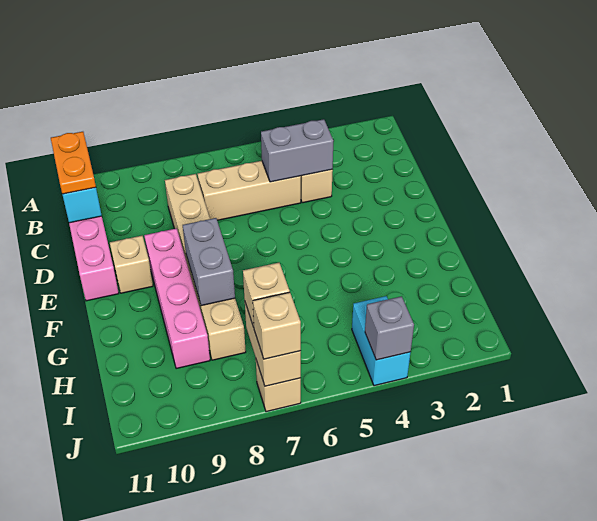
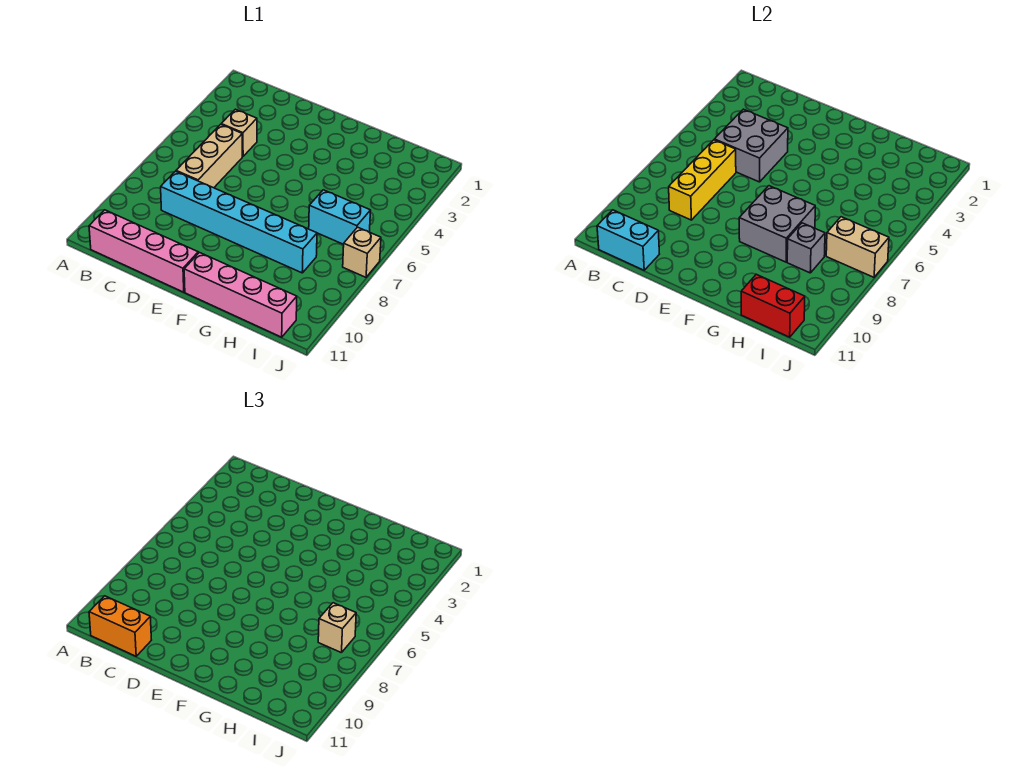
orange 1x2 plate [51,132,96,194] -> orange 1x2 brick [89,596,151,656]
grey 1x2 brick [261,119,333,182] -> grey 2x2 brick [714,109,788,182]
none -> yellow 1x3 brick [669,140,736,220]
tan 1x6 brick [165,174,246,360] -> cyan 1x6 brick [161,171,317,273]
pink 1x4 brick [144,228,210,369] -> pink 1x4 brick moved to [184,252,297,337]
tan 1x1 brick [110,236,153,293] -> none
grey 1x2 brick [183,218,235,306] -> grey 2x2 brick [739,186,815,262]
none -> red 1x2 brick [741,274,805,337]
cyan 1x2 brick [352,296,411,386] -> cyan 1x2 brick moved to [309,190,371,244]
grey 1x1 brick [365,296,414,360] -> grey 1x1 brick moved to [787,223,825,273]
tan 1x1 brick [253,292,301,359] -> none

